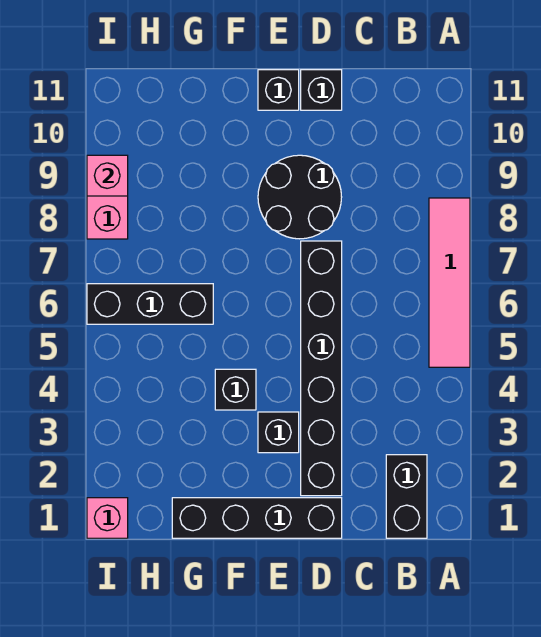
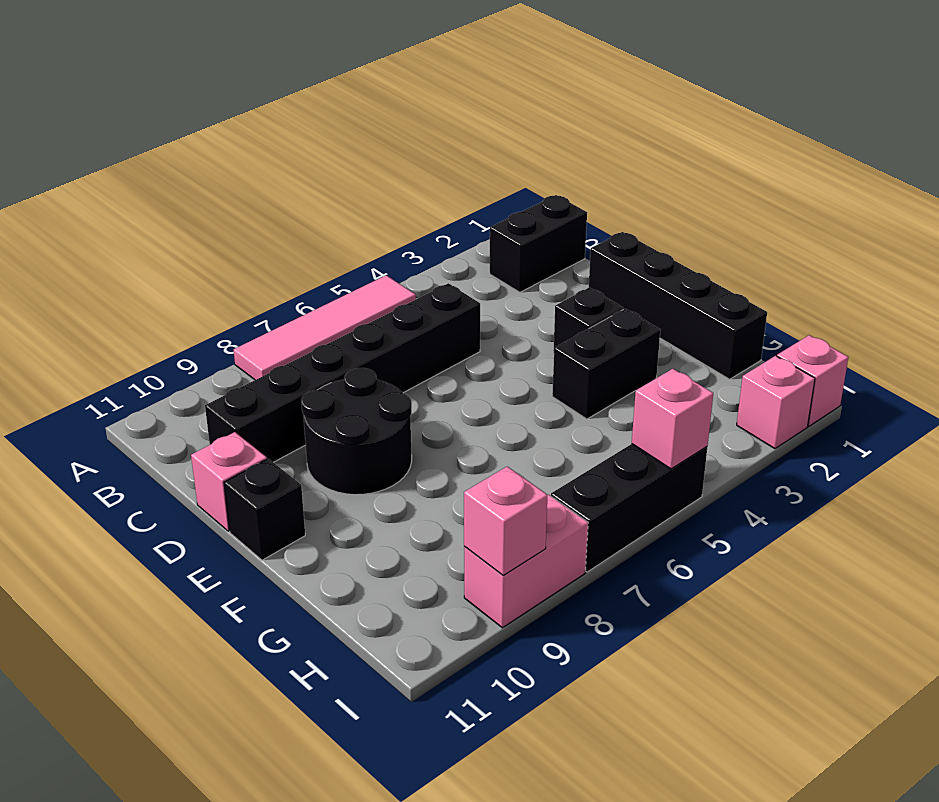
black 1x6 brick [301,241,342,496] -> black 1x6 brick moved to [205,283,480,462]
black 1x1 brick [301,70,342,110] -> pink 1x1 brick [191,432,267,531]
black 1x1 brick [215,369,256,410] -> black 1x2 brick [552,309,660,419]
black 1x3 brick [87,284,213,324] -> black 1x3 brick turned to [551,444,707,572]
none -> pink 1x1 brick [737,356,815,449]
none -> pink 1x1 brick [632,369,713,469]

